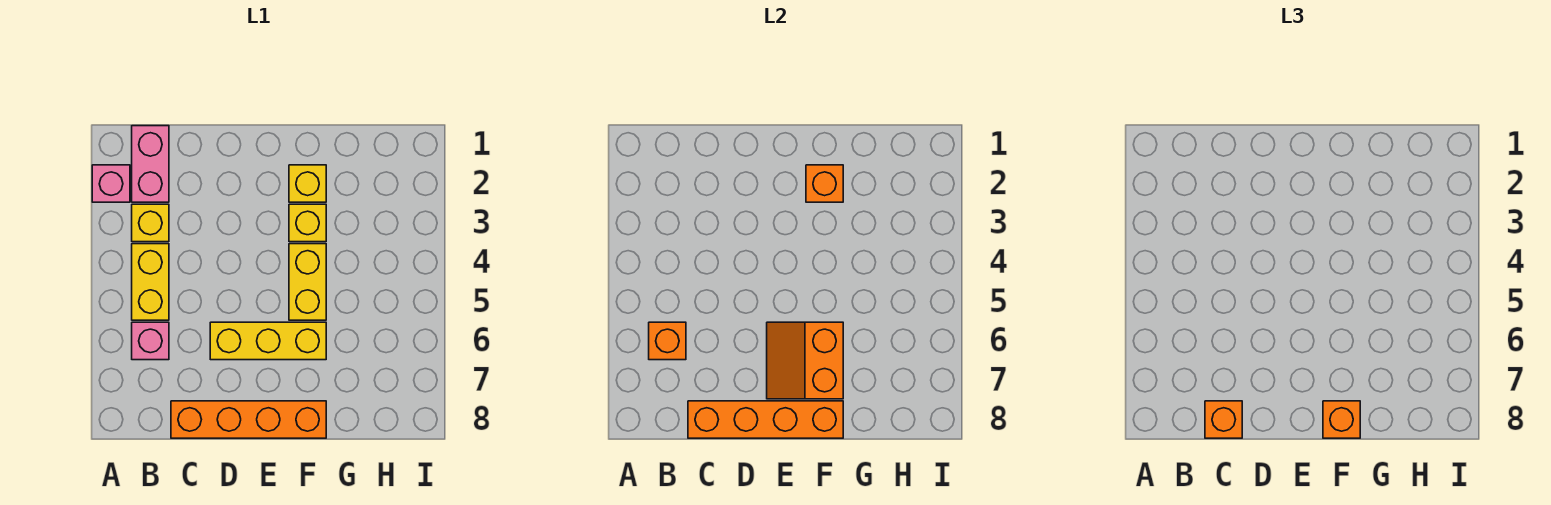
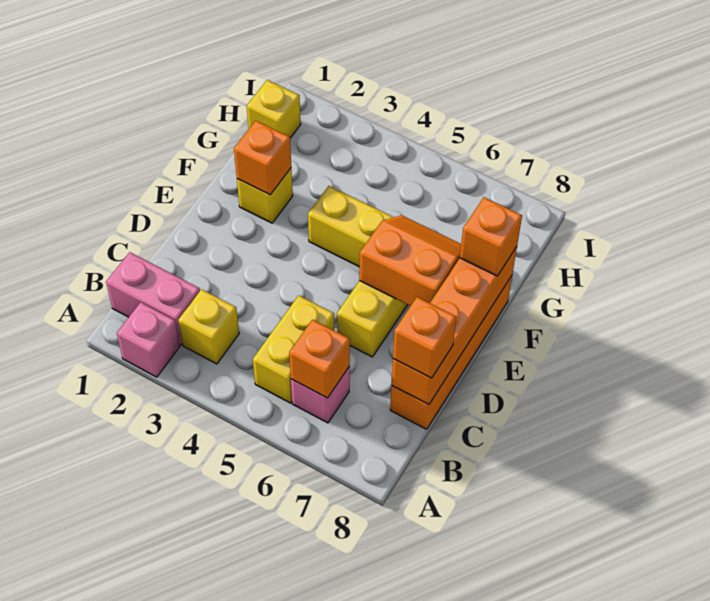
yellow 1x2 brick [132,244,169,320] -> yellow 1x2 brick turned to [253,295,334,403]
orange 2x2 slope [767,322,843,399] -> orange 2x2 slope turned to [359,215,461,306]
yellow 1x1 brick [289,204,326,242] -> yellow 1x1 brick moved to [247,80,301,138]

